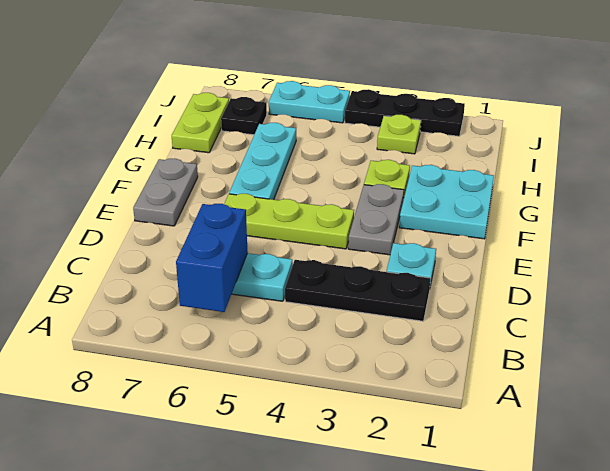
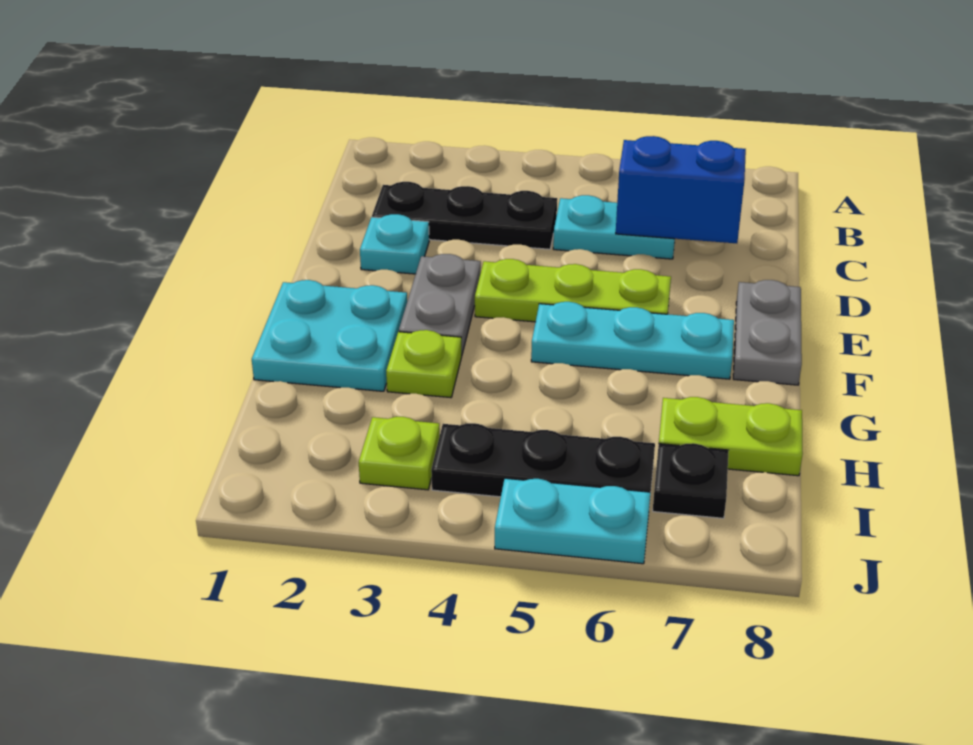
blue 1x2 brick [176,204,248,312] -> blue 1x2 brick turned to [616,136,746,243]
cyan 1x3 plate [229,123,296,200] -> cyan 1x3 plate turned to [531,302,734,379]
lime 1x2 plate [172,93,229,153] -> lime 1x2 plate turned to [659,397,803,476]
black 1x3 plate [345,89,465,136] -> black 1x3 plate moved to [431,423,655,497]

